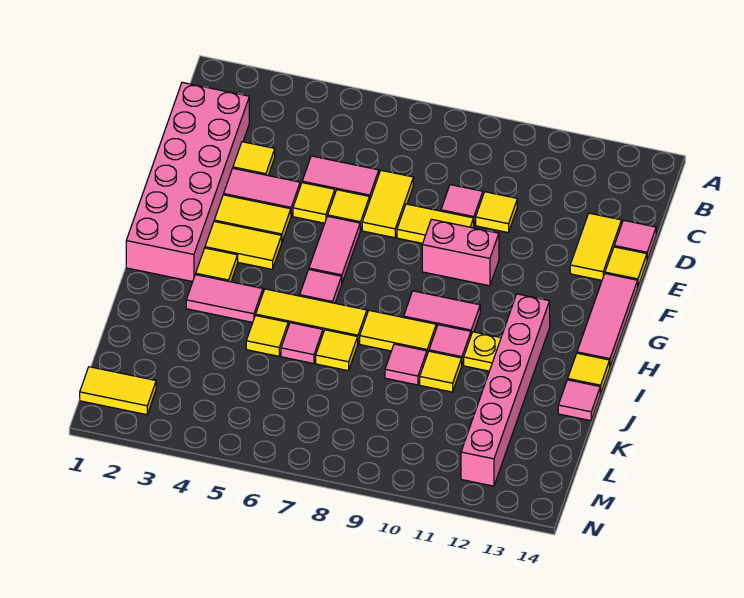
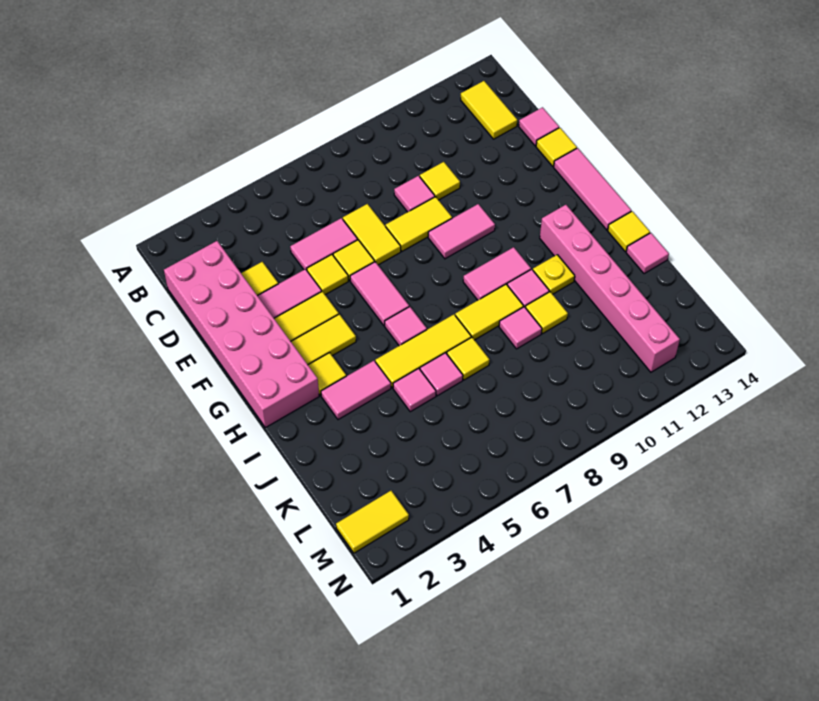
yellow 1x2 tile [570,213,622,280] -> yellow 1x2 tile moved to [461,81,517,139]
pink 1x2 brick [422,219,499,286] -> pink 1x2 tile [428,204,495,259]
yellow 1x1 tile [246,315,288,356] -> pink 1x1 tile [393,368,436,412]

